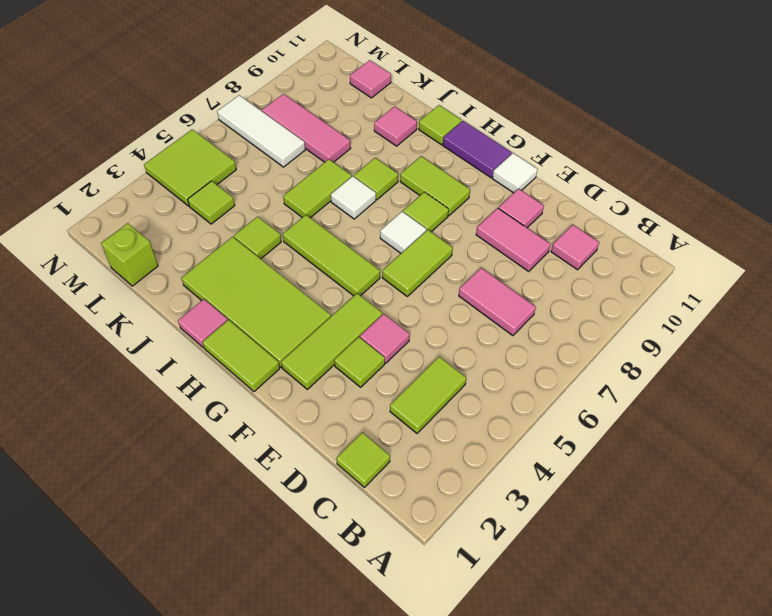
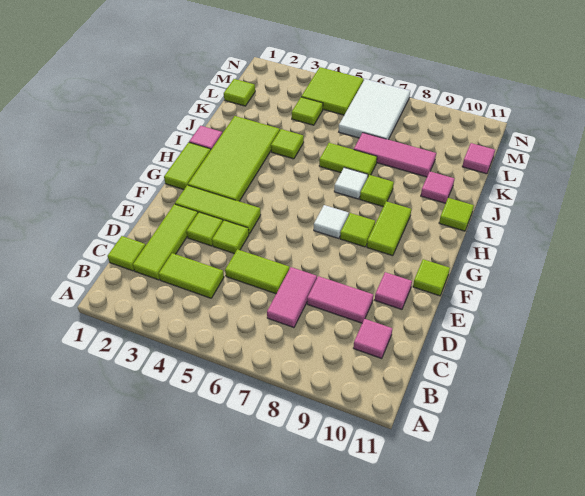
pink 1x2 tile [476,208,551,271] -> pink 1x2 tile turned to [307,276,373,323]
pink 1x1 tile [360,314,410,363] -> lime 1x1 tile [212,220,249,254]
lime 1x2 tile [382,230,453,296] -> lime 1x2 tile moved to [225,249,289,294]
white 1x1 tile [492,153,538,193] -> lime 1x1 tile [413,259,450,296]
lime 1x3 tile [283,215,380,296] -> lime 1x3 tile moved to [133,204,198,280]
purple 1x2 tile [443,121,512,178] -> none
pink 1x3 tile [262,94,351,162] -> pink 1x3 tile turned to [354,133,436,177]
lime 1x1 brick [101,223,158,286] -> lime 1x1 tile [224,79,255,106]
white 1x3 tile [217,95,305,167] -> white 2x3 tile [339,79,410,140]

